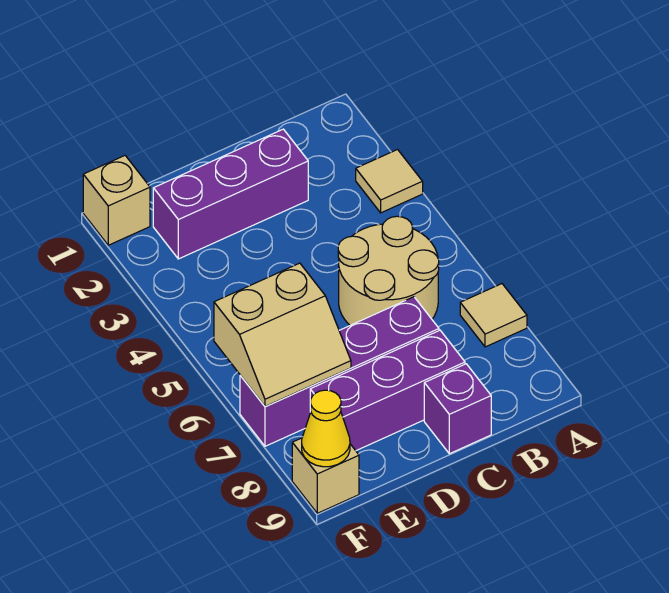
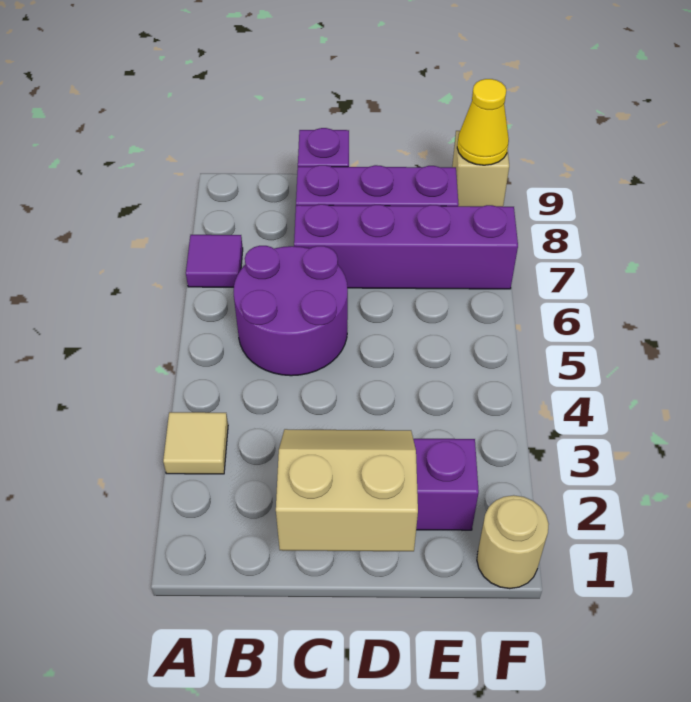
tan 1x1 tile [460,284,527,347] -> purple 1x1 tile [186,235,243,287]
tan 2x2 round brick [338,216,439,325] -> purple 2x2 round brick [234,246,348,376]
tan 2x2 slope [214,263,351,406] -> tan 2x2 slope moved to [276,429,418,551]
tan 1x1 brick [83,156,150,245] -> tan 1x1 round brick [477,495,549,589]

